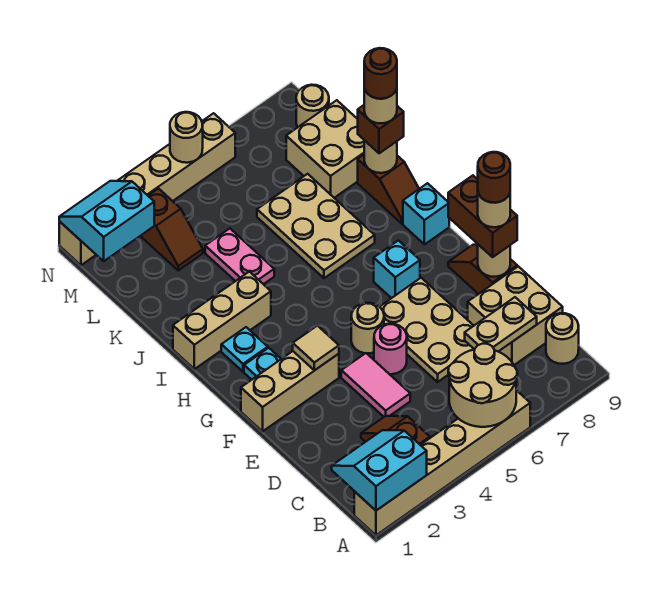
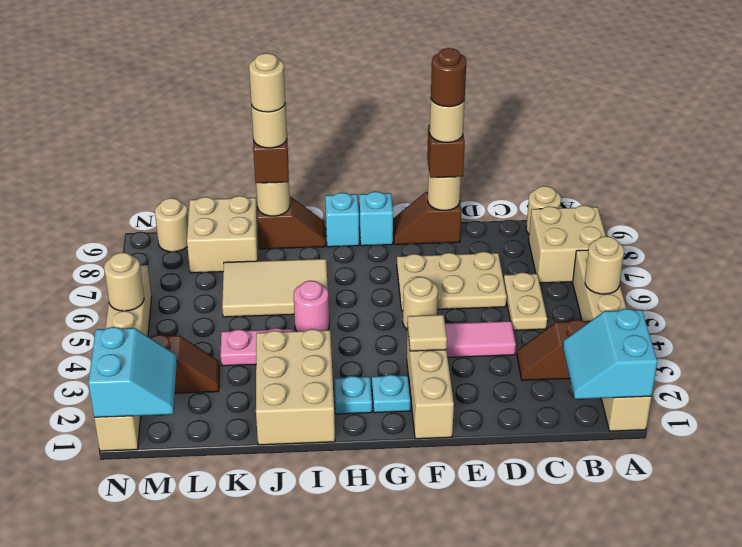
tan 2x2 round brick [448,344,517,427] -> tan 1x1 round brick [585,236,624,294]
tan 1x2 plate [465,297,537,352] -> tan 1x2 plate moved to [504,272,547,330]
tan 2x2 brick [468,266,563,365] -> tan 2x2 brick moved to [529,205,606,283]
pink 1x1 round brick [374,324,407,374] -> pink 1x1 round brick moved to [294,281,329,331]
brown 1x2 brick [448,176,517,257] -> brown 1x1 brick [427,125,465,178]
cyan 1x1 brick [374,240,420,298] -> cyan 1x1 brick moved to [359,192,393,246]
tan 1x3 brick [173,272,271,369] -> tan 2x3 brick [256,329,335,445]
tan 2x3 plate [257,174,375,278] -> tan 2x3 tile [222,259,328,317]
brown 1x1 round brick [364,48,397,99] -> tan 1x1 round brick [249,53,285,112]
cyan 2x2 slope [59,181,154,261] -> cyan 2x2 slope turned to [88,327,177,418]

